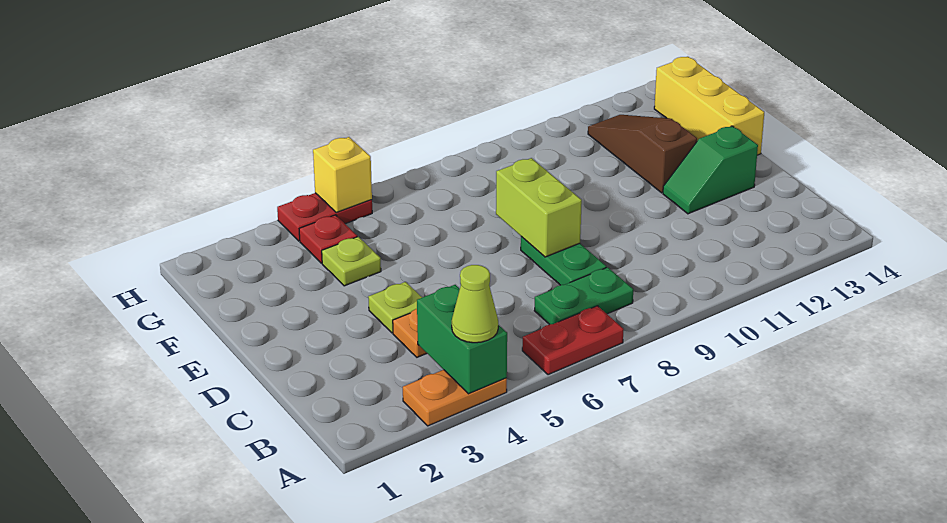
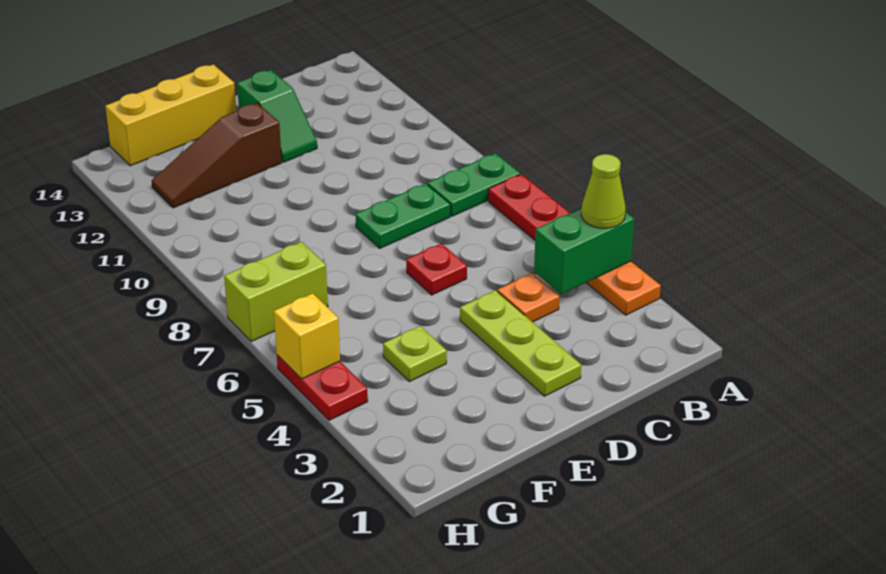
green 1x2 plate [534,267,633,325] -> green 1x2 plate turned to [428,153,520,216]
lime 1x1 plate [368,282,422,333] -> lime 1x3 plate [460,290,581,396]
lime 1x2 brick [496,158,582,257] -> lime 1x2 brick moved to [224,242,328,342]
red 1x1 plate [299,215,357,263] -> red 1x1 plate moved to [406,243,467,295]

